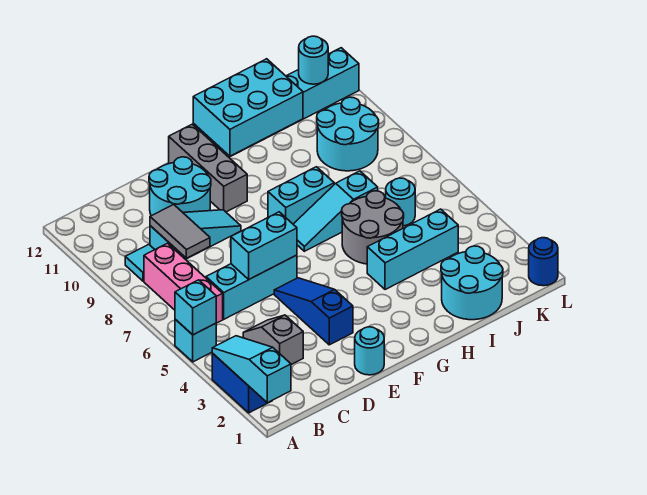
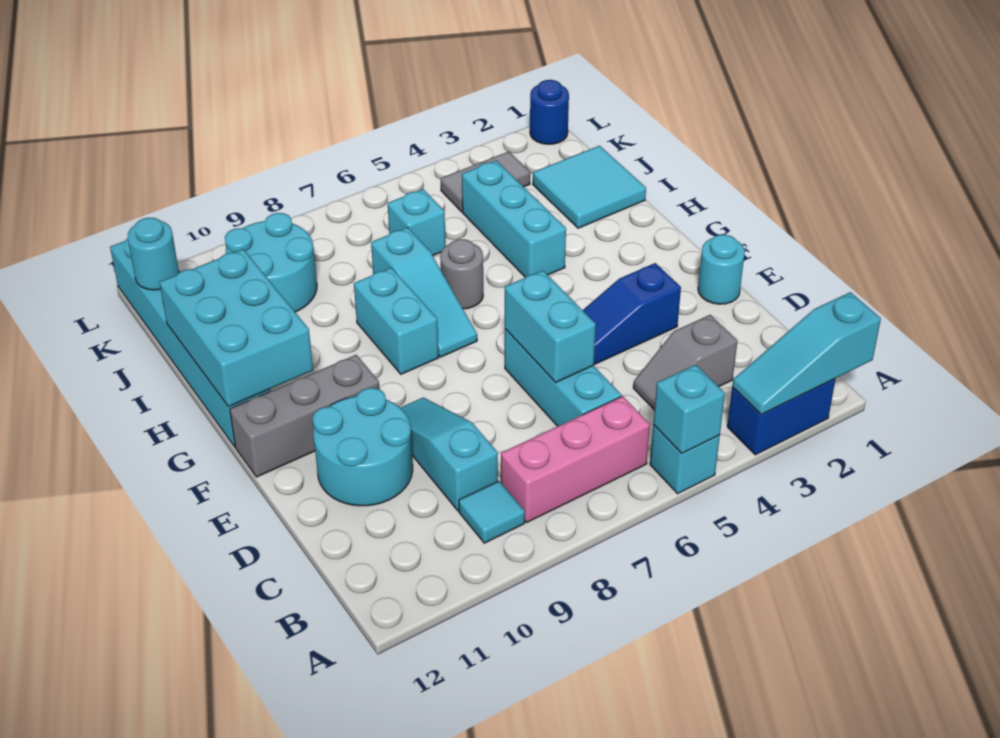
grey 1x2 tile [150,204,210,258] -> grey 1x2 tile moved to [441,152,530,212]
grey 2x2 round brick [342,191,404,264] -> grey 1x1 round brick [440,239,483,309]
cyan 2x2 round brick [441,246,503,320] -> cyan 2x2 tile [533,146,646,228]
cyan 1x1 round brick [386,178,415,226] -> cyan 1x1 brick [388,189,446,256]

